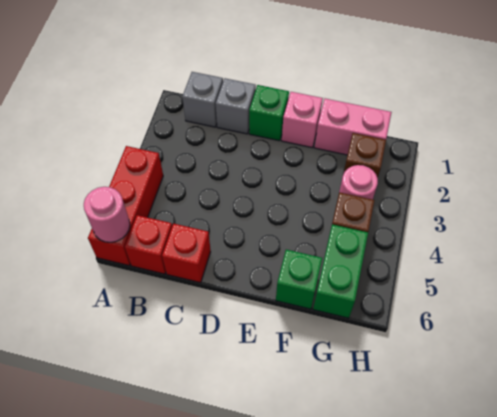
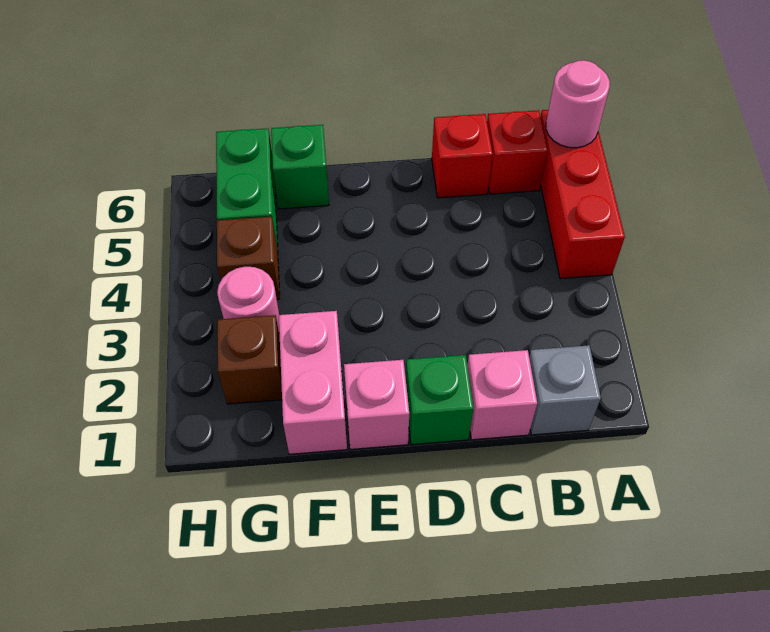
grey 1x1 brick [216,78,256,134] -> pink 1x1 brick [467,350,537,440]
pink 1x2 brick [314,99,392,155] -> pink 1x2 brick turned to [279,311,347,454]

